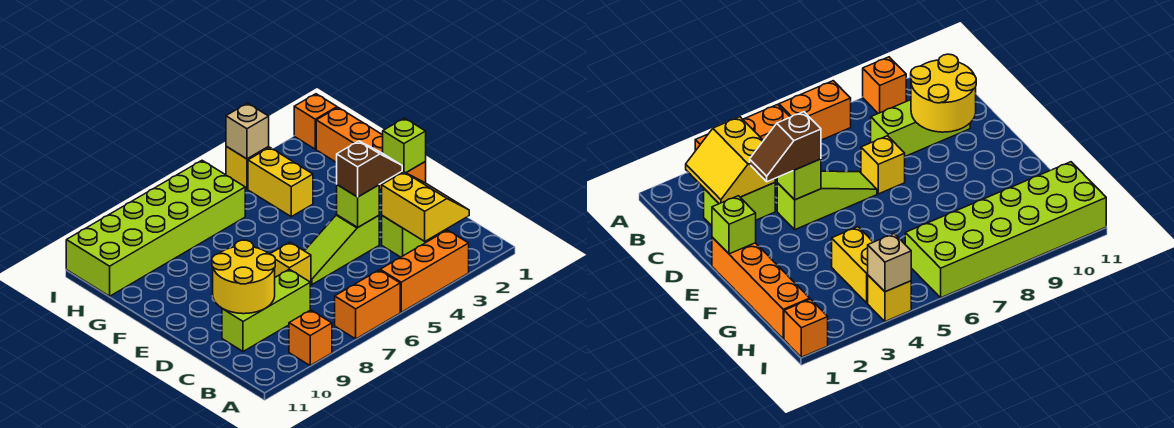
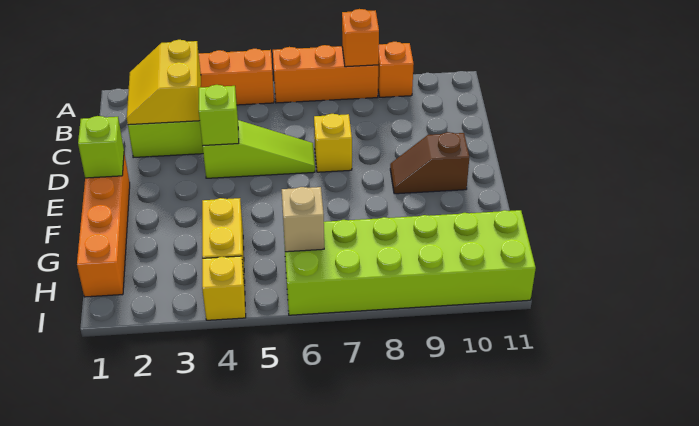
orange 1x2 brick [335,270,400,339] -> orange 1x3 brick [273,45,378,103]
lime 1x3 brick [222,269,310,352] -> none
yellow 2x2 round brick [212,240,275,314] -> none
brown 1x2 slope [337,141,402,197] -> brown 1x2 slope moved to [390,132,469,194]
orange 1x1 brick [294,94,337,149] -> orange 1x1 brick moved to [342,9,379,67]
tan 1x1 brick [226,103,269,159] -> tan 1x1 brick moved to [282,187,324,252]

